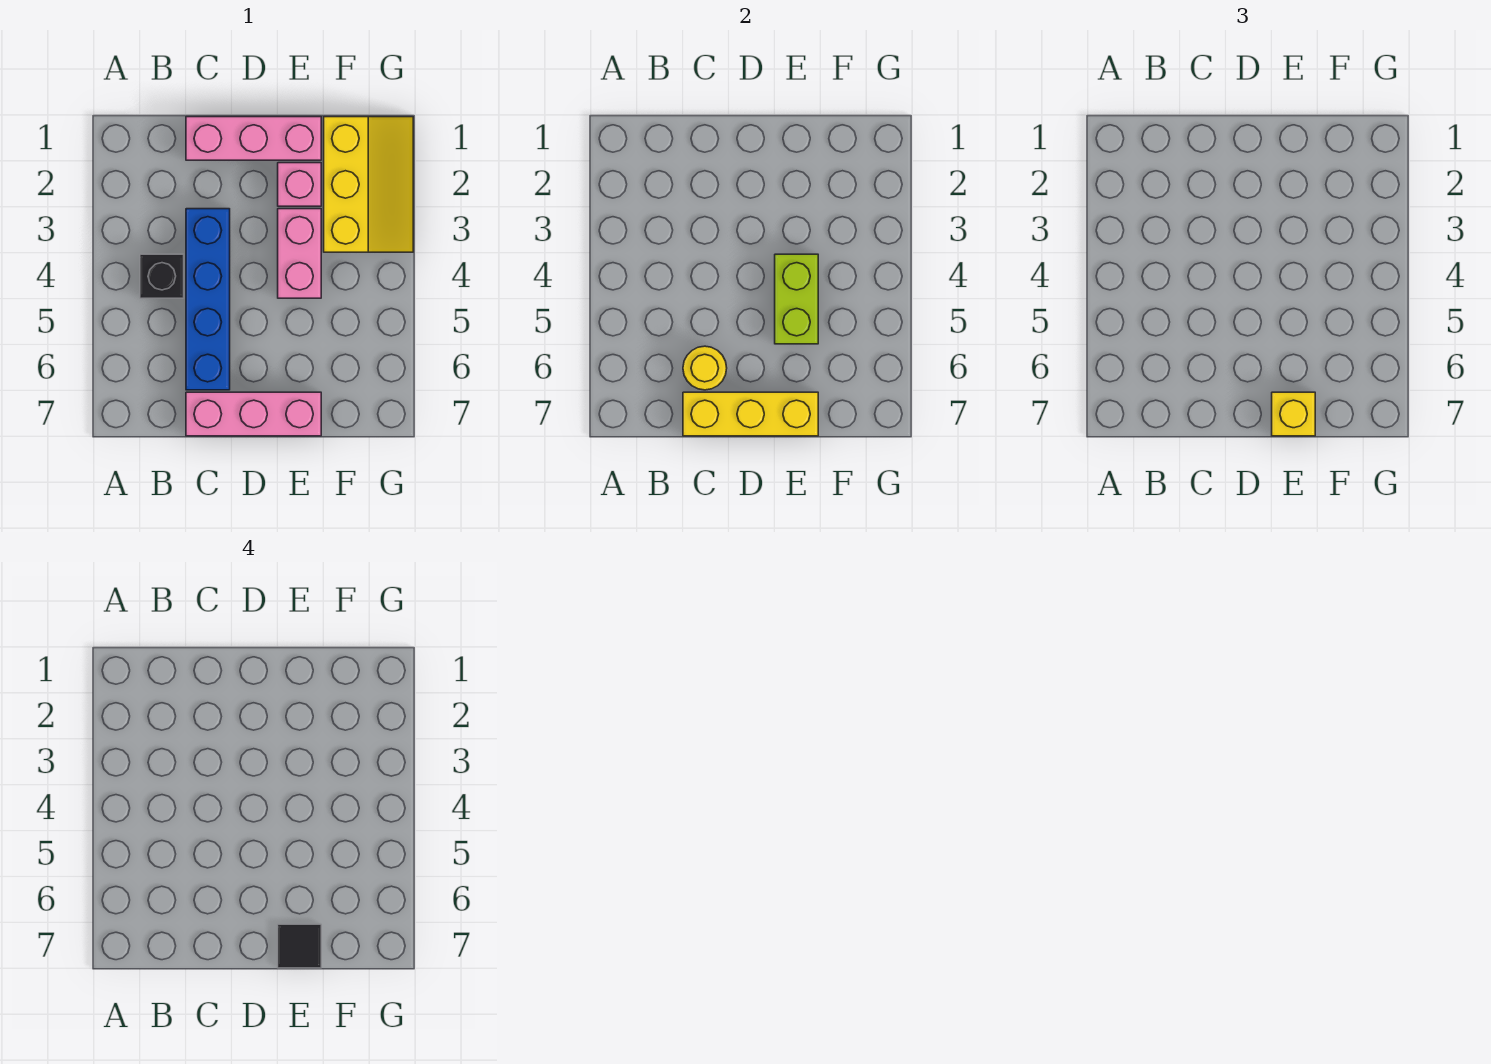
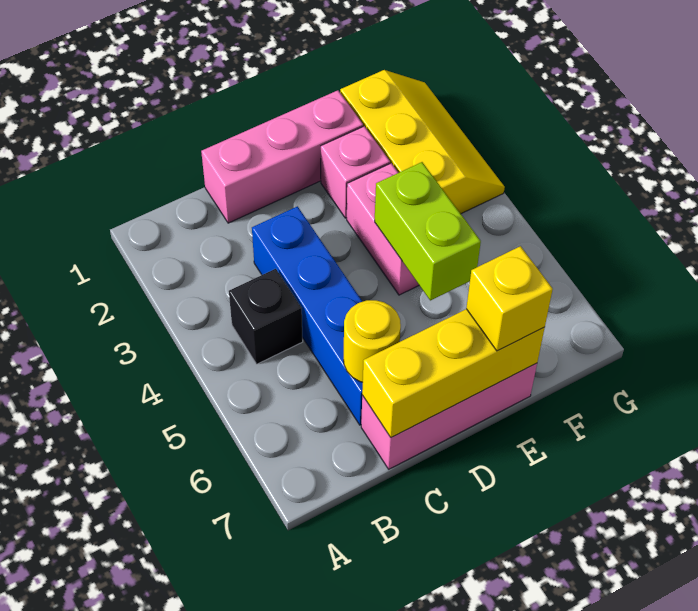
black 1x1 tile [278,924,321,968] -> none

